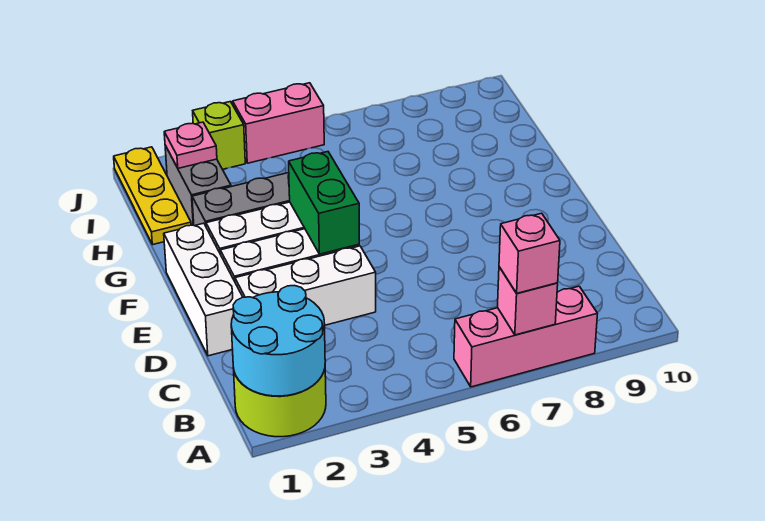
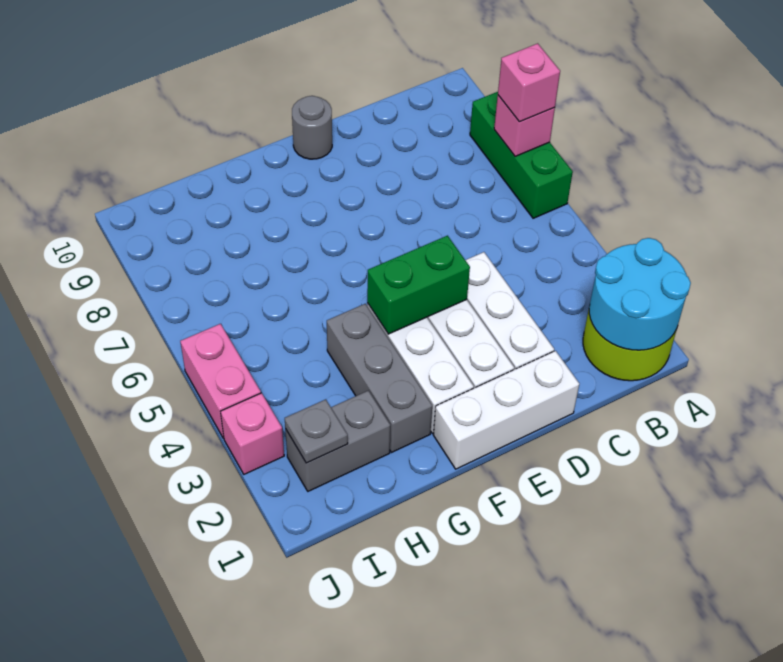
pink 1x3 brick [454,286,598,387] -> green 1x3 brick [470,92,573,218]
none -> grey 1x1 round brick [292,96,332,159]
yellow 1x3 plate [114,147,191,245] -> none
pink 1x1 plate [164,122,217,168] -> grey 1x1 plate [285,399,348,463]
lime 1x1 brick [193,102,245,169] -> pink 1x1 brick [221,393,284,474]

